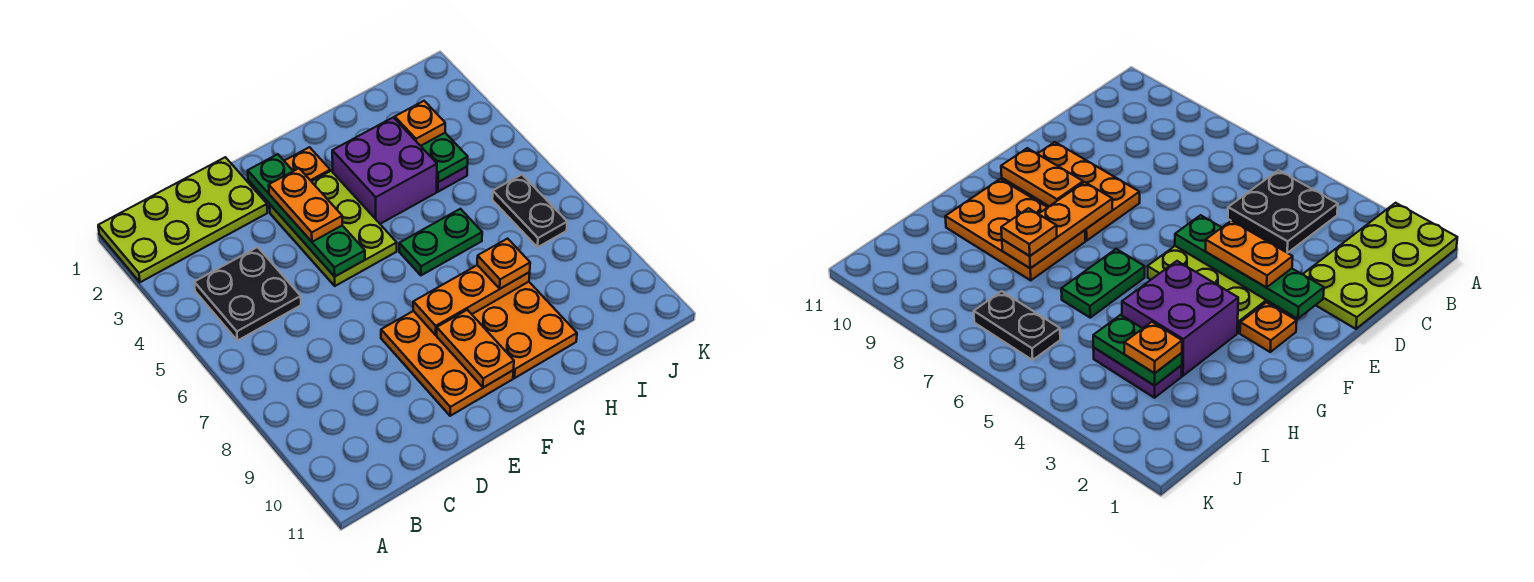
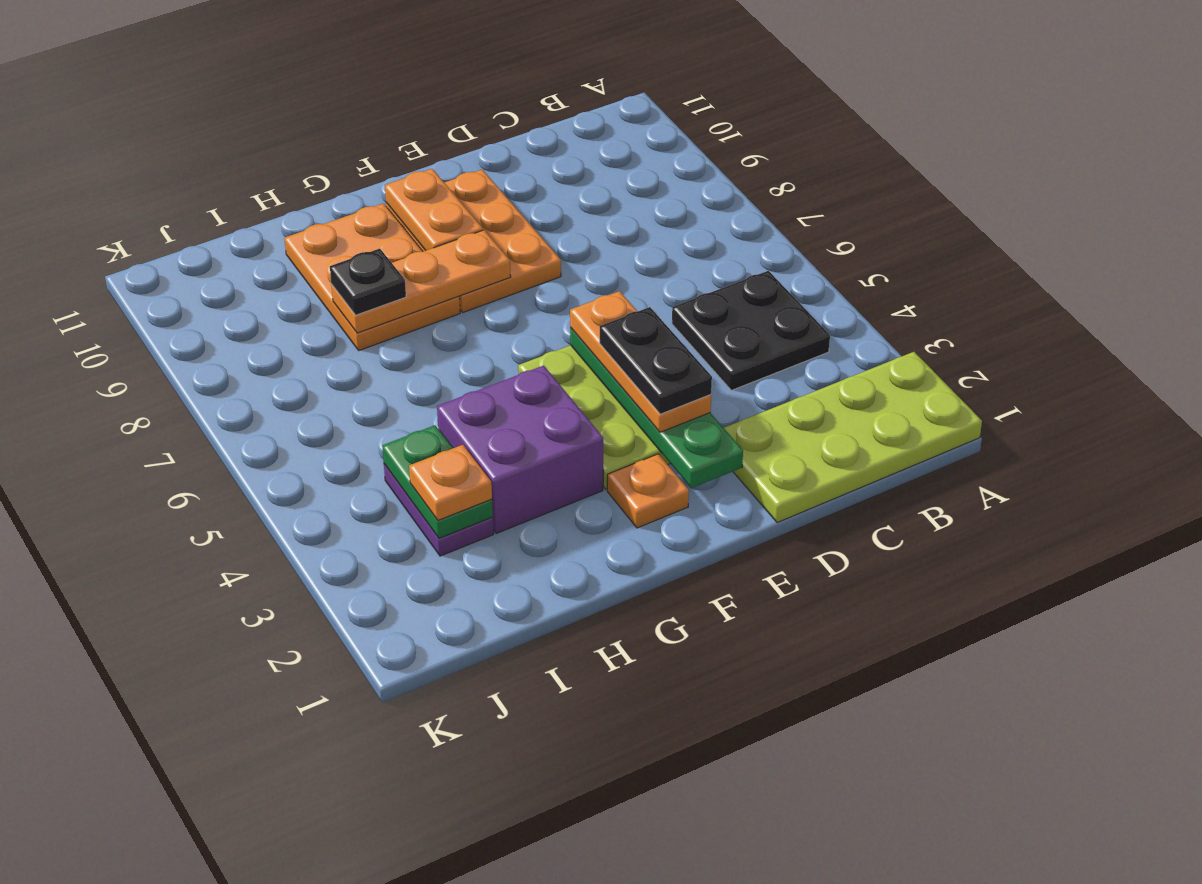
orange 1x2 plate [269,168,342,242] -> orange 1x3 plate [570,291,711,432]
green 1x2 plate [399,209,482,275] -> none
orange 1x1 plate [477,239,530,289] -> black 1x1 plate [330,249,406,315]
black 1x2 plate [492,175,567,247] -> black 1x2 plate moved to [600,307,712,414]

